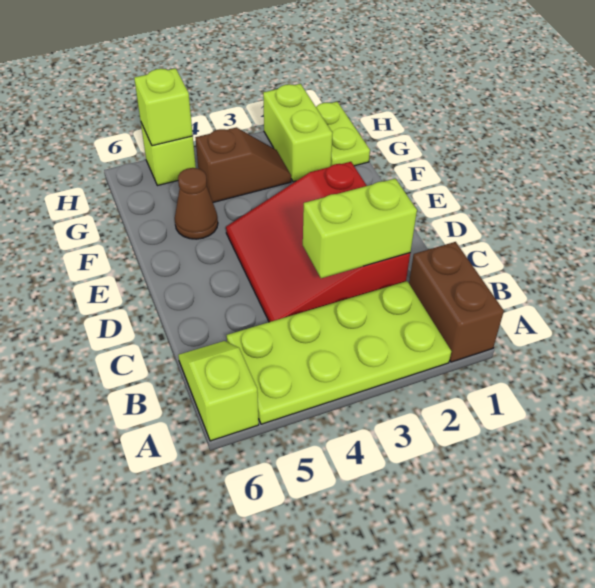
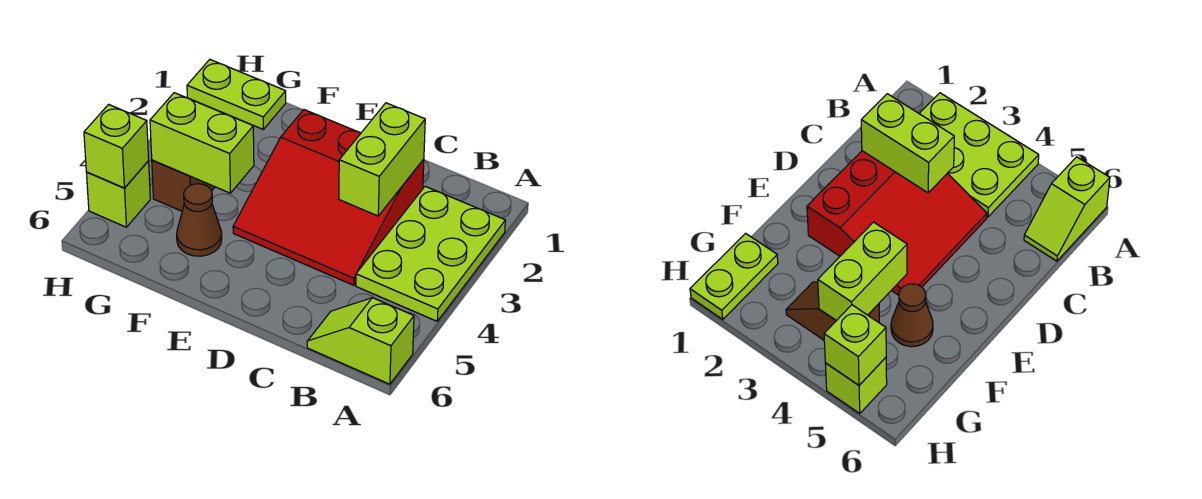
brown 1x2 brick [409,242,504,362] -> none
lime 2x4 plate [227,281,451,424] -> lime 2x3 plate [356,186,505,321]
lime 1x2 brick [263,84,332,182] -> lime 1x2 brick moved to [150,93,254,193]

